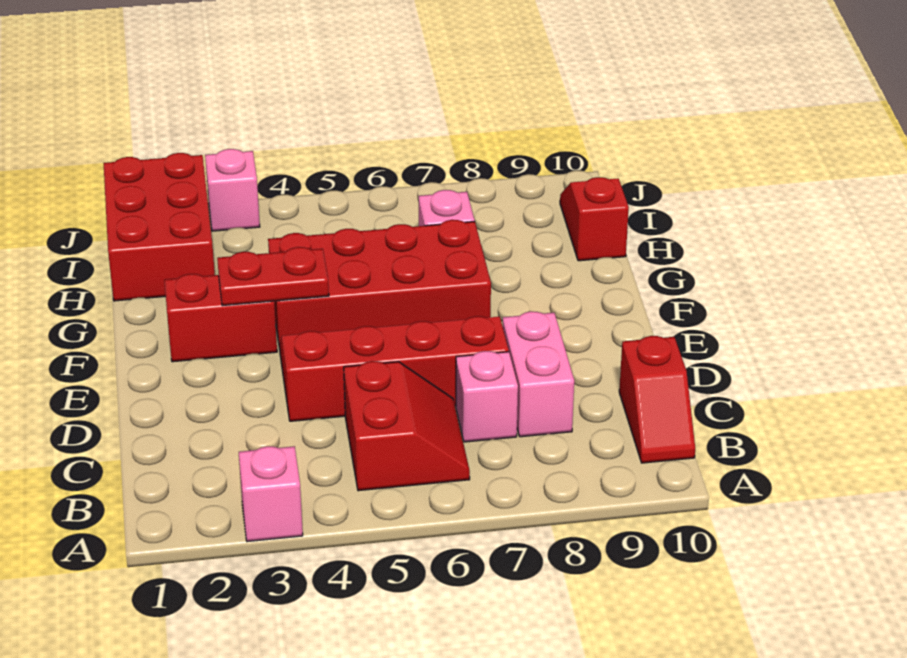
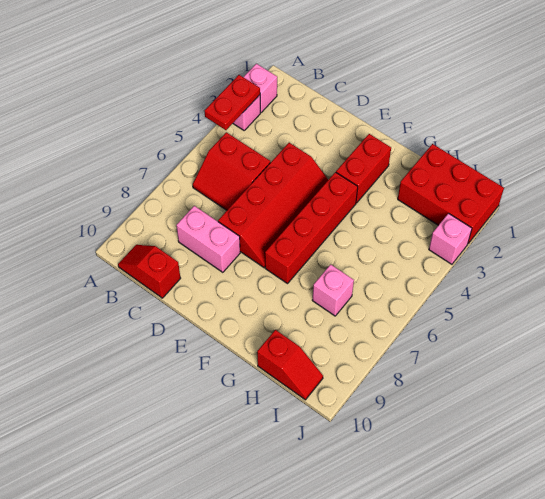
pink 1x1 brick [456,351,518,442] -> pink 1x1 brick moved to [244,64,277,112]
red 1x2 plate [217,247,329,306] -> red 1x2 plate moved to [205,75,260,130]
red 2x4 brick [268,220,491,349] -> red 1x4 brick [265,172,358,284]

